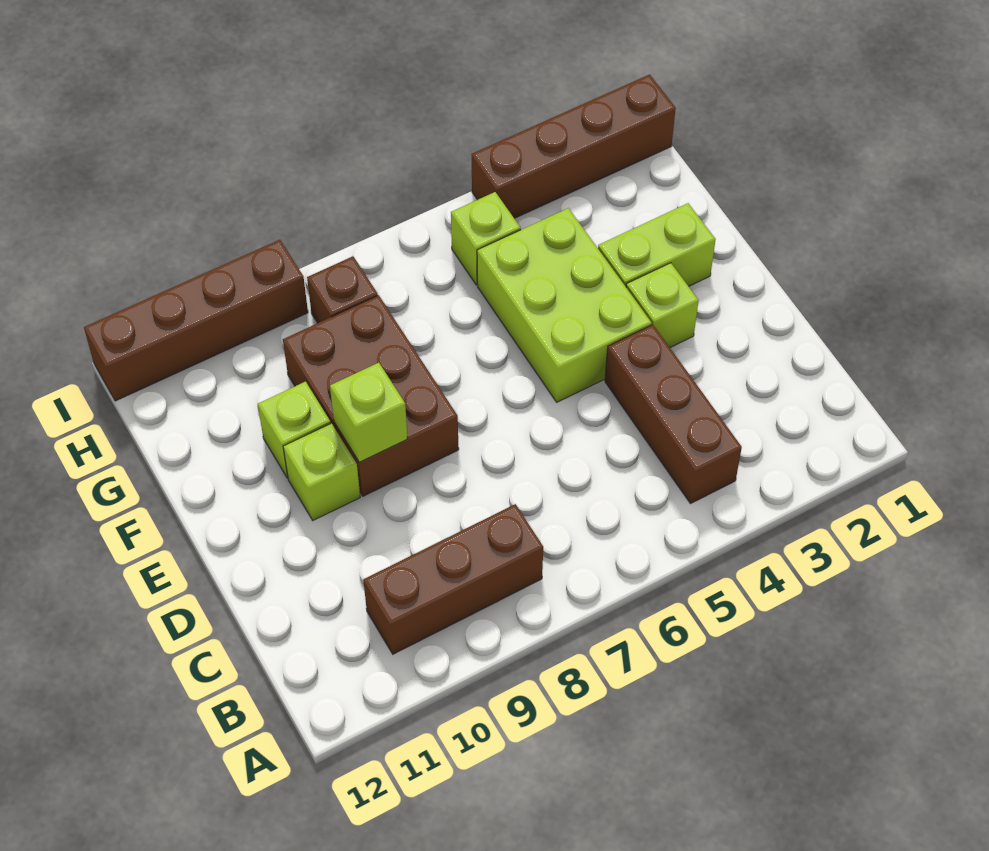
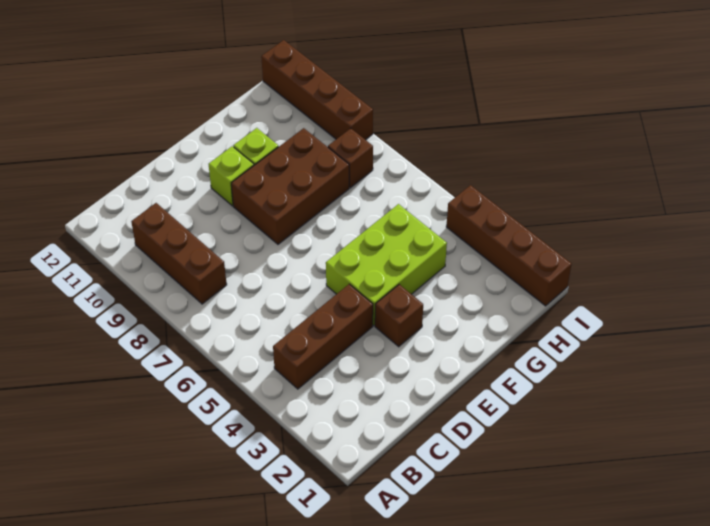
lime 1x1 brick [626,263,699,347] -> brown 1x1 brick [375,284,423,347]
lime 1x1 brick [330,363,408,462] -> none
lime 1x2 brick [598,203,716,287] -> none
lime 1x1 brick [451,192,521,285] -> none

